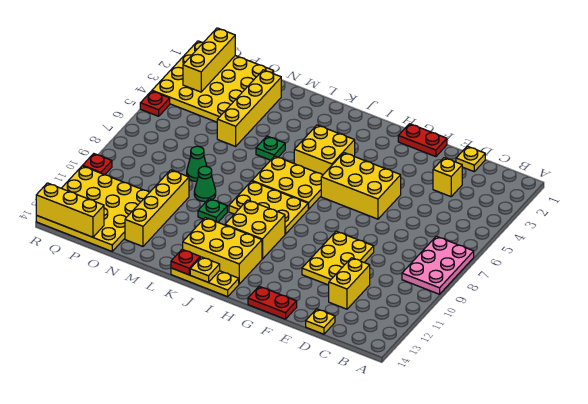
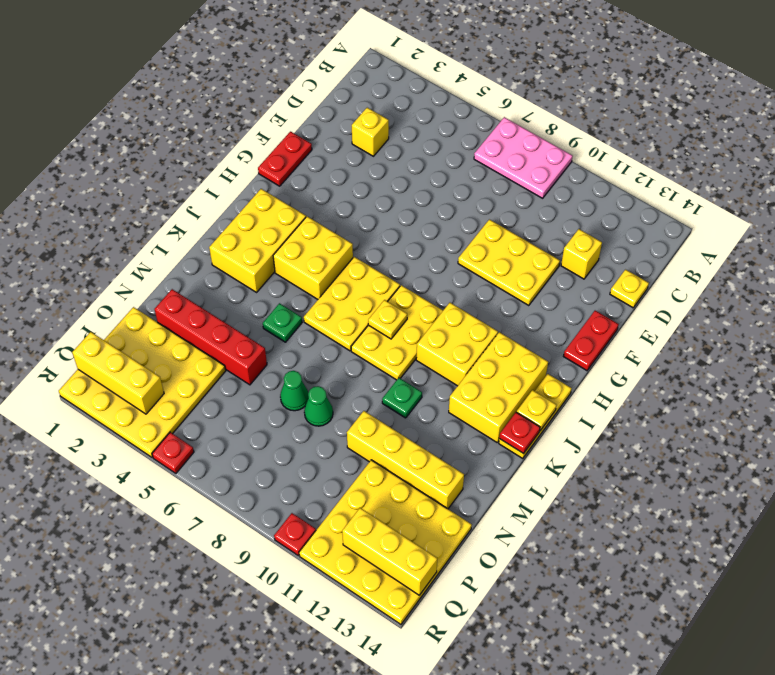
yellow 1x1 plate [456,146,485,171] -> yellow 1x1 plate moved to [368,300,407,339]
yellow 1x2 brick [329,258,370,309] -> yellow 1x1 brick [561,229,602,279]
yellow 2x3 brick [321,153,401,219] -> yellow 2x3 brick moved to [209,189,306,292]
green 1x1 cone [194,166,216,202] -> green 1x1 cone moved to [280,371,309,411]
yellow 1x4 brick [217,70,281,146] -> red 1x4 brick [154,289,267,385]
yellow 1x3 brick [36,183,104,237] -> yellow 1x3 brick turned to [342,508,437,595]

